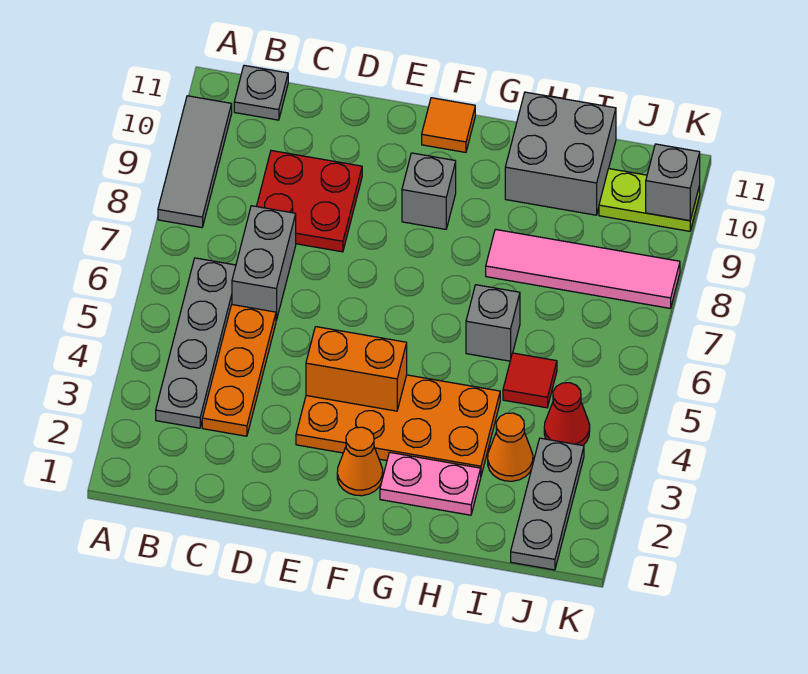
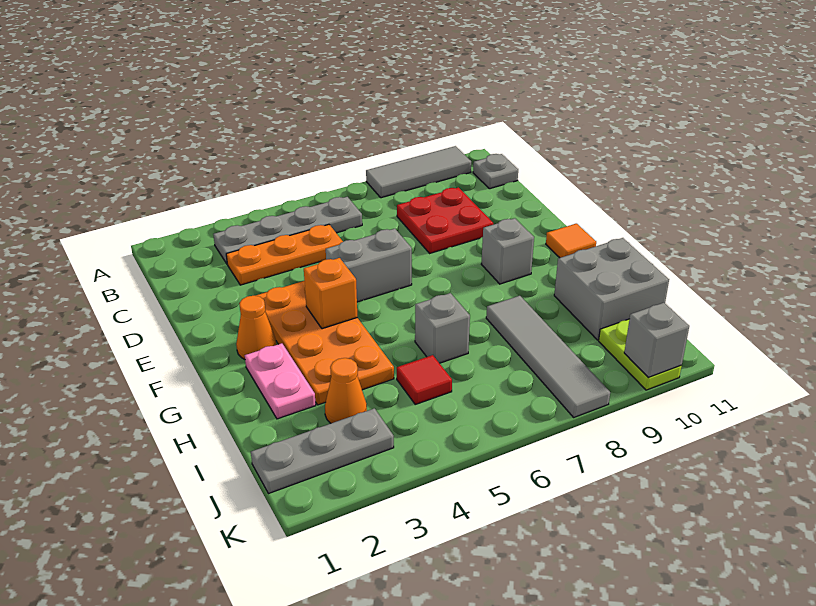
grey 1x2 brick [232,206,296,321] -> grey 1x2 brick moved to [326,229,412,302]
orange 1x2 brick [306,327,407,411] -> orange 1x1 brick [304,258,357,329]
pink 1x4 tile [486,229,680,308] -> grey 1x4 tile [486,296,610,417]
red 1x1 cone [544,383,590,446] -> none

